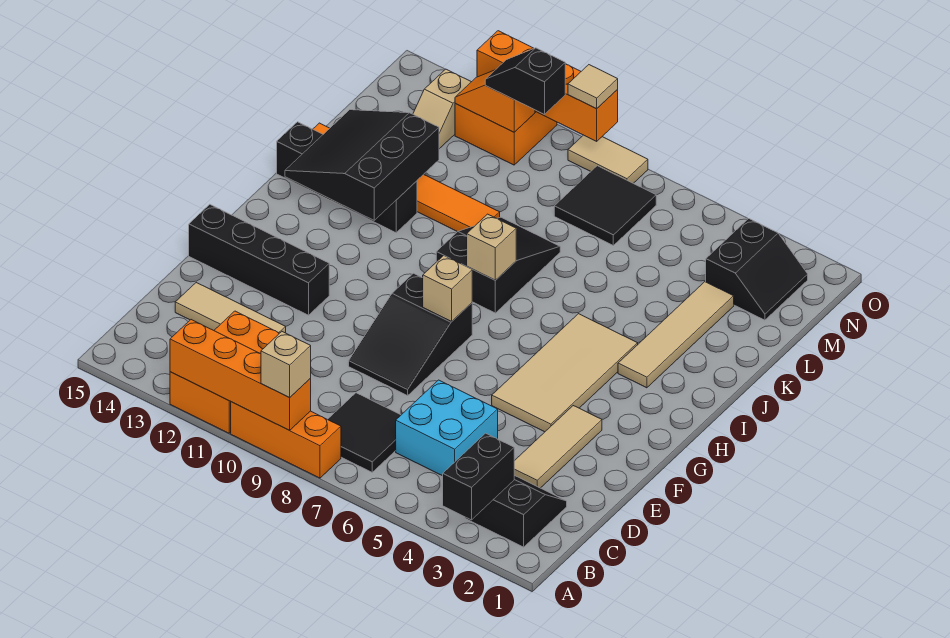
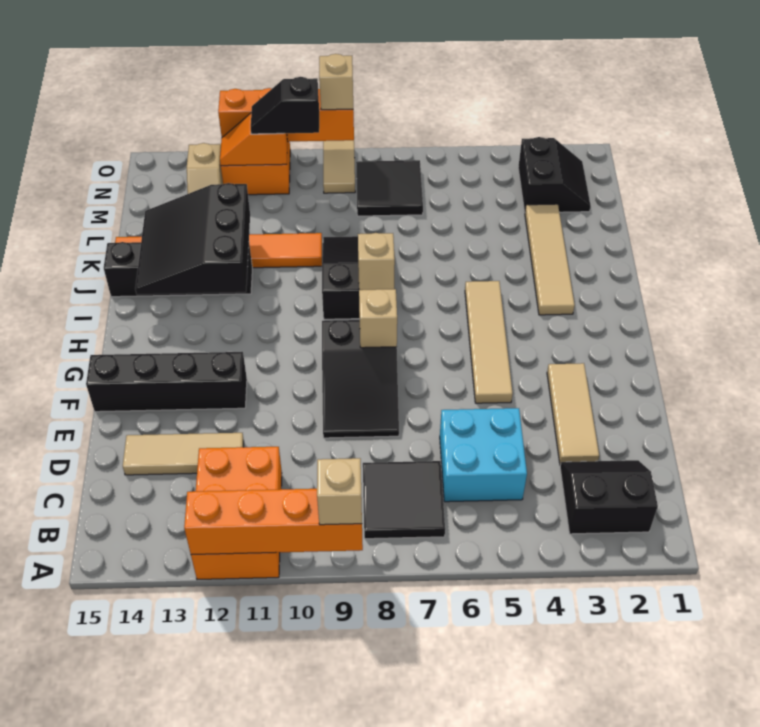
black 1x2 brick [443,433,514,520] -> none
orange 1x3 brick [231,402,341,478] -> none
tan 2x4 tile [492,314,638,432] -> tan 1x4 tile [465,281,513,403]
tan 1x2 tile [568,135,648,183] -> tan 1x2 tile turned to [323,140,355,193]
tan 1x1 tile [568,65,618,109] -> tan 1x1 brick [319,54,353,110]

